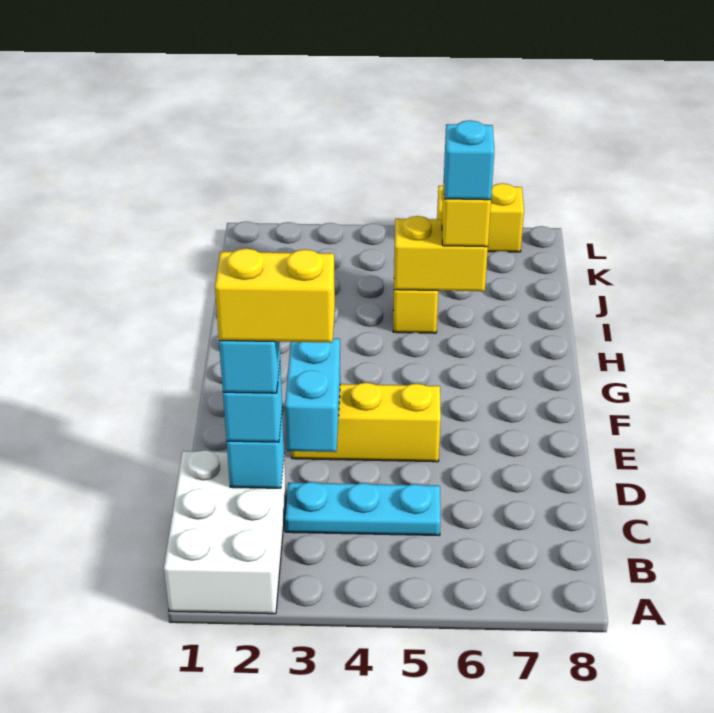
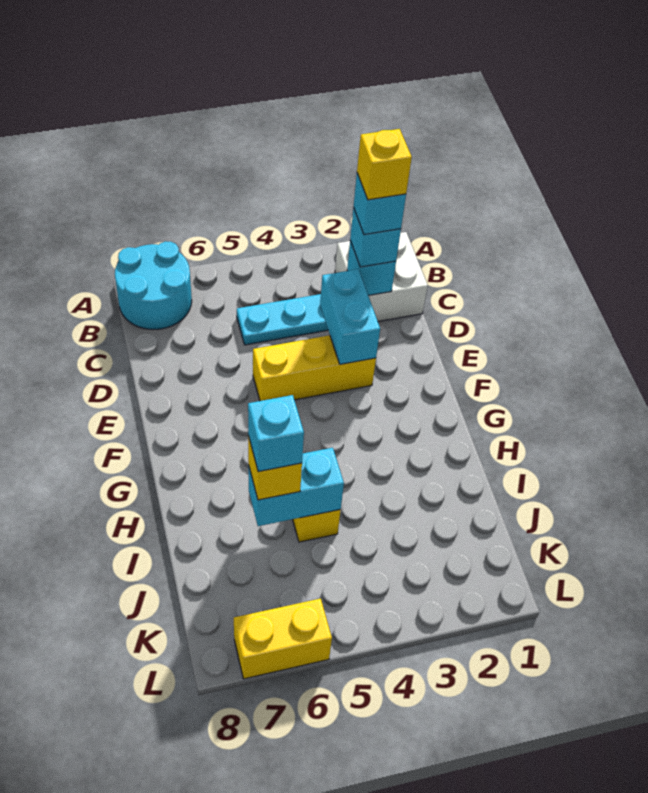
white 2x3 brick [164,450,286,614] -> white 2x2 brick [335,232,428,322]
none -> cyan 2x2 round brick [115,241,192,329]
yellow 1x2 brick [215,248,335,343] -> yellow 1x1 brick [357,129,412,200]
yellow 1x2 brick [394,216,488,291] -> cyan 1x2 brick [249,448,344,526]

